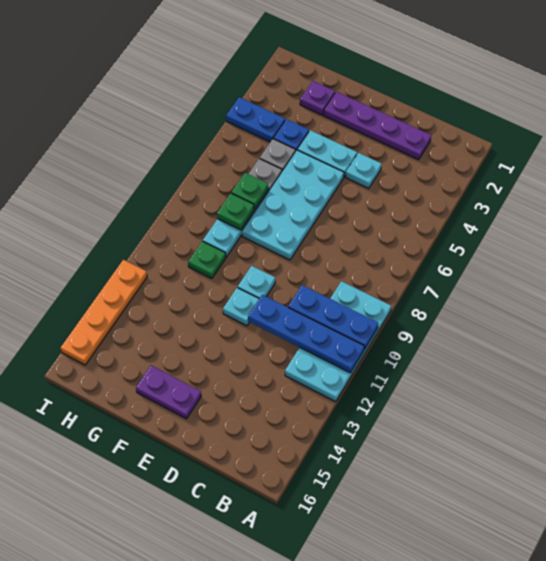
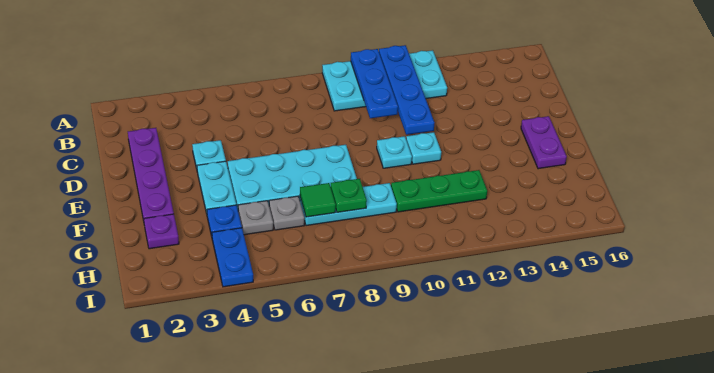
green 1x1 plate [231,173,268,209] -> green 1x1 tile [300,183,336,217]
green 1x1 plate [188,241,226,279] -> green 1x3 plate [391,170,487,212]
orange 1x4 plate [61,260,147,365] -> none

